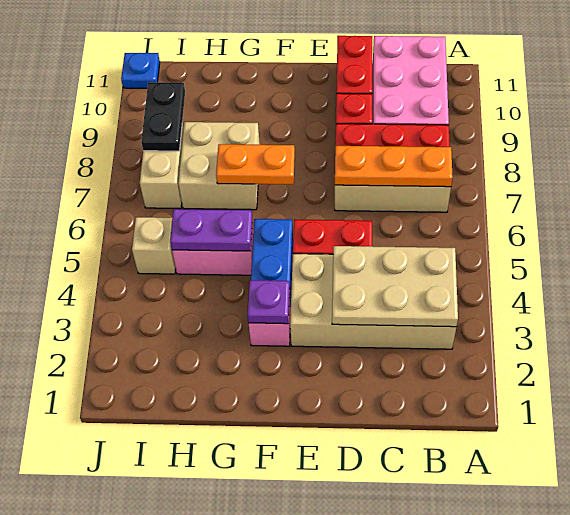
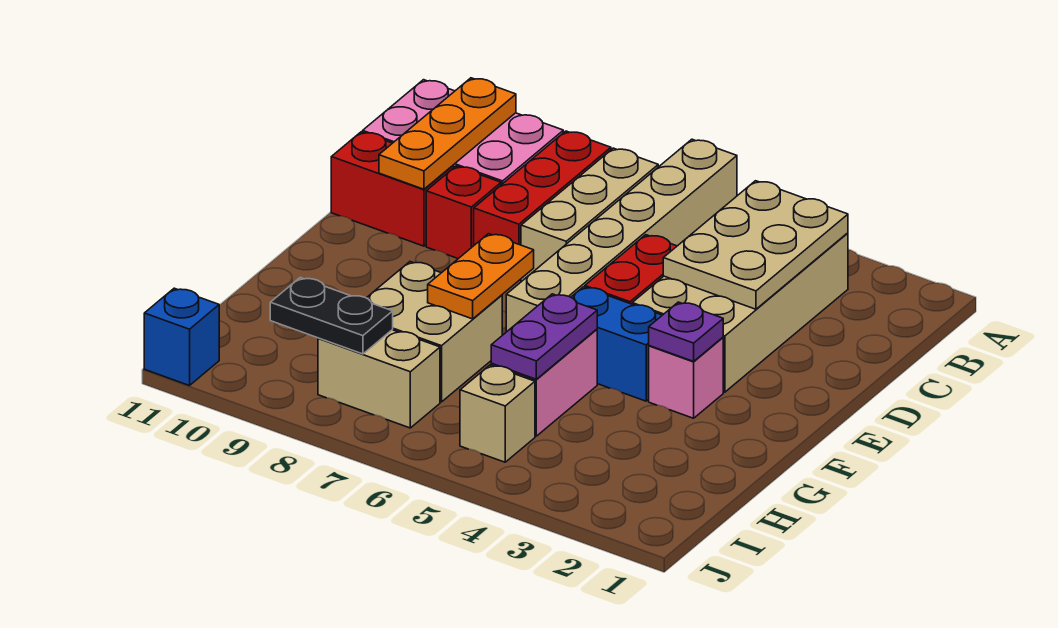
none -> tan 1x6 brick [506,139,737,332]
orange 1x3 plate [335,146,453,187] -> orange 1x3 plate moved to [379,78,516,189]
blue 1x1 plate [121,53,160,88] -> blue 1x1 brick [144,288,219,386]

